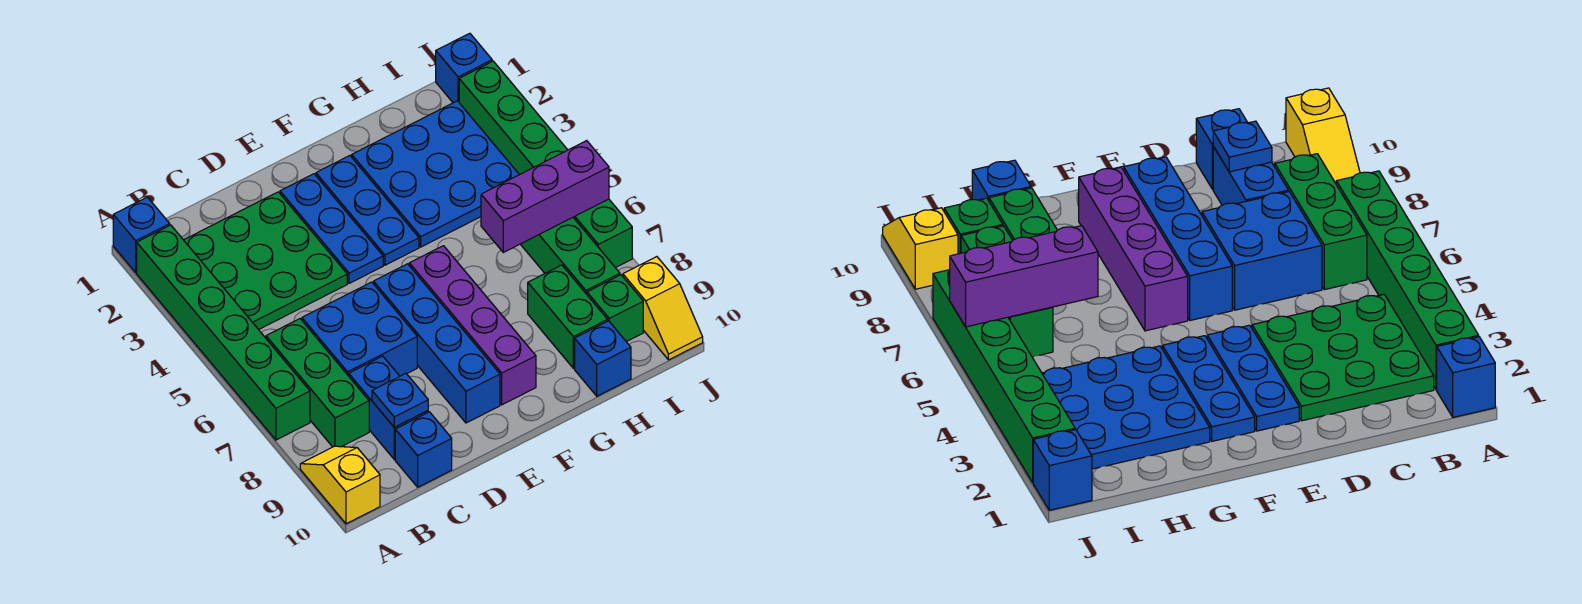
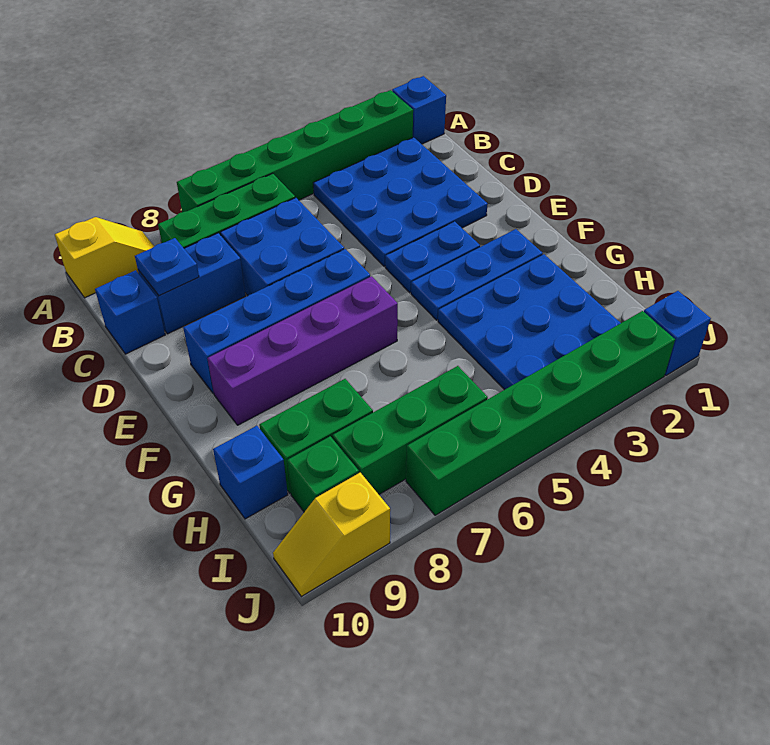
green 3x3 plate [184,192,347,330] -> blue 3x3 plate [313,137,488,266]
blue 1x3 plate [280,174,383,283] -> blue 1x2 plate [385,222,480,293]
purple 1x3 brick [481,141,609,252] -> none

